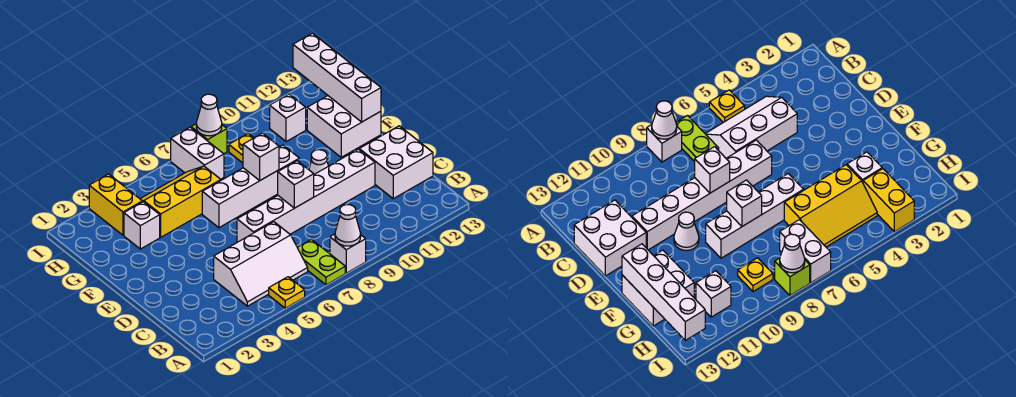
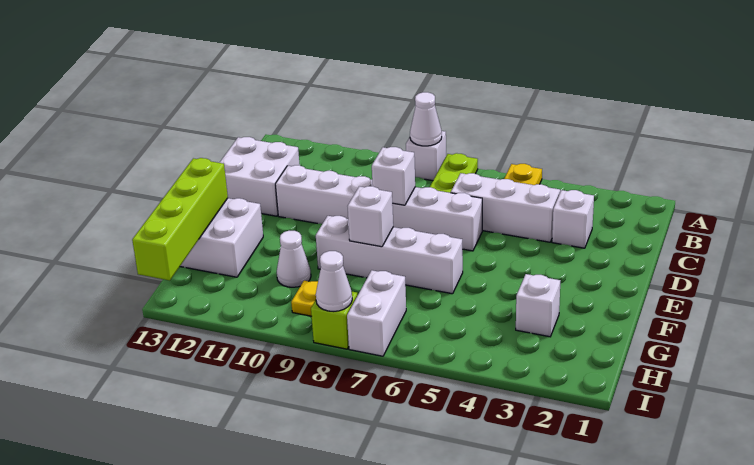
white 1x1 cone [309,150,328,174] -> white 1x1 cone moved to [277,231,311,287]
white 1x4 brick [293,33,381,122] -> lime 1x4 brick [132,158,228,280]
yellow 2x3 slope [140,166,221,237] -> none
yellow 1x2 brick [89,174,142,235] -> none
white 1x1 brick [270,94,306,142] -> white 1x1 brick moved to [552,190,594,248]

